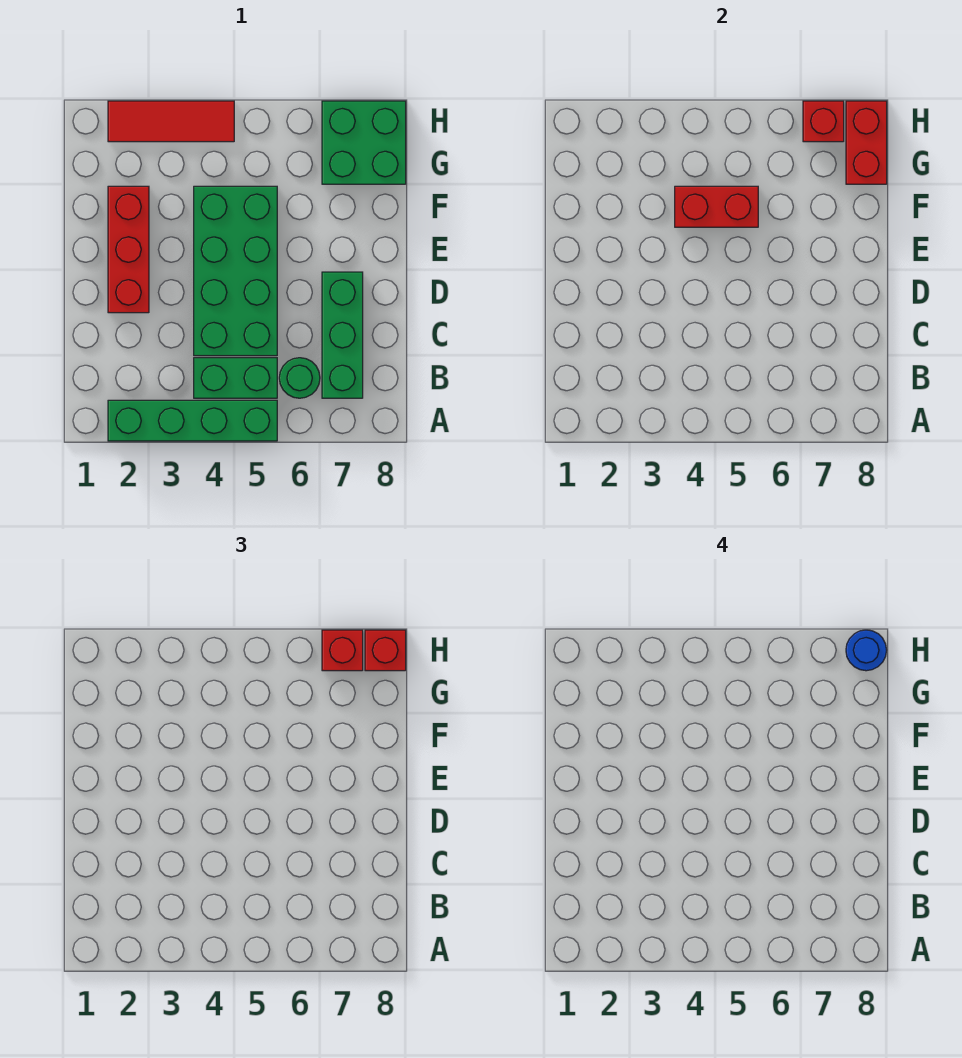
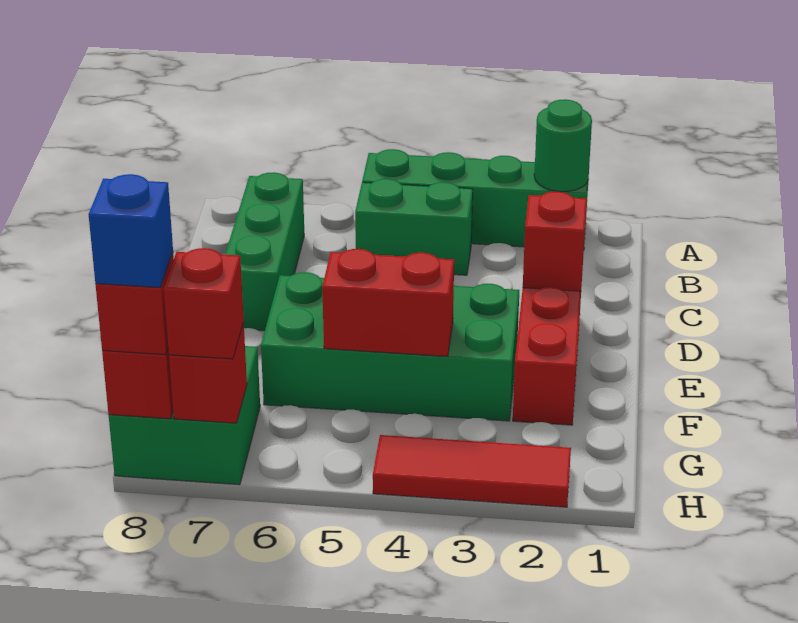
green 1x1 round brick [279,358,320,398] -> green 1x1 round brick moved to [534,99,592,192]
green 2x4 brick [194,186,277,356] -> green 2x4 brick turned to [261,272,519,421]
none -> red 1x1 brick [523,191,587,291]
blue 1x1 round brick [846,630,887,671] -> blue 1x1 brick [89,174,173,287]

